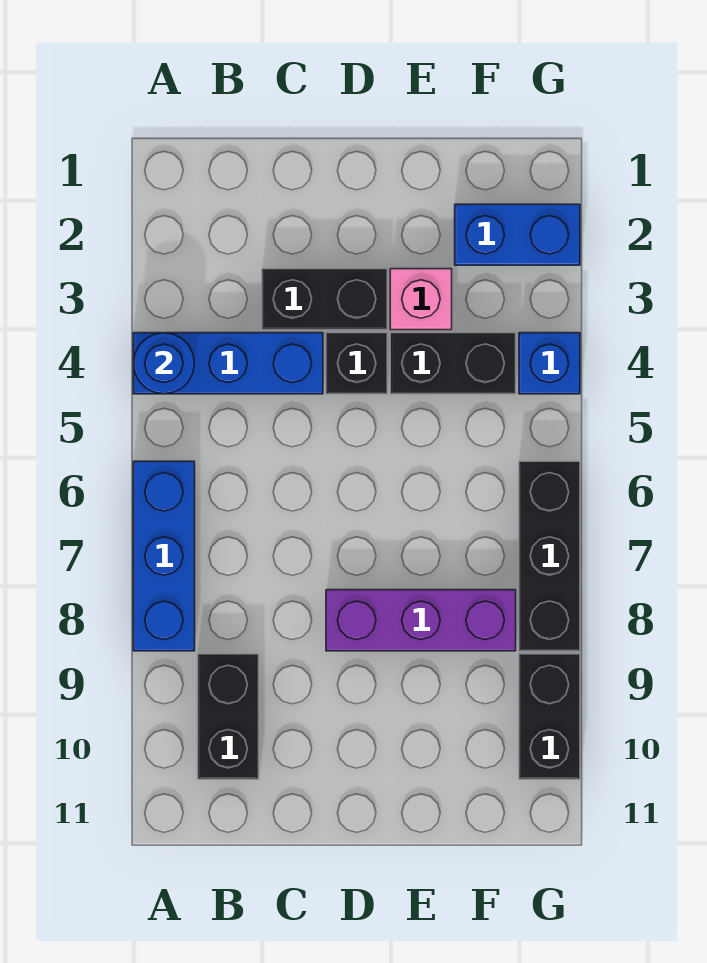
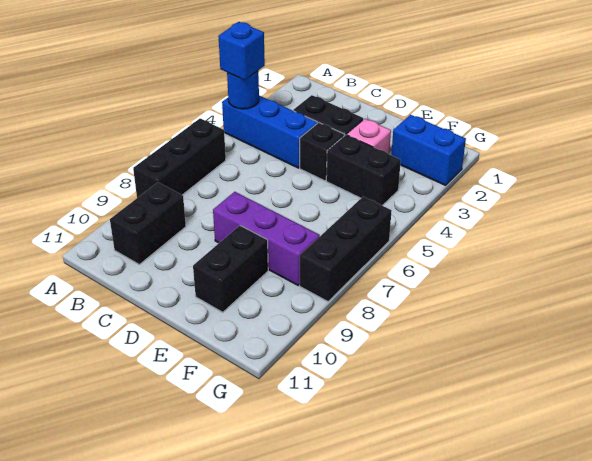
blue 1x3 brick [133,461,195,651] -> black 1x3 brick [133,119,226,198]
blue 1x1 brick [519,333,580,394] -> blue 1x1 brick moved to [219,22,265,80]
black 1x2 brick [519,654,580,779] -> black 1x2 brick moved to [193,226,268,312]

